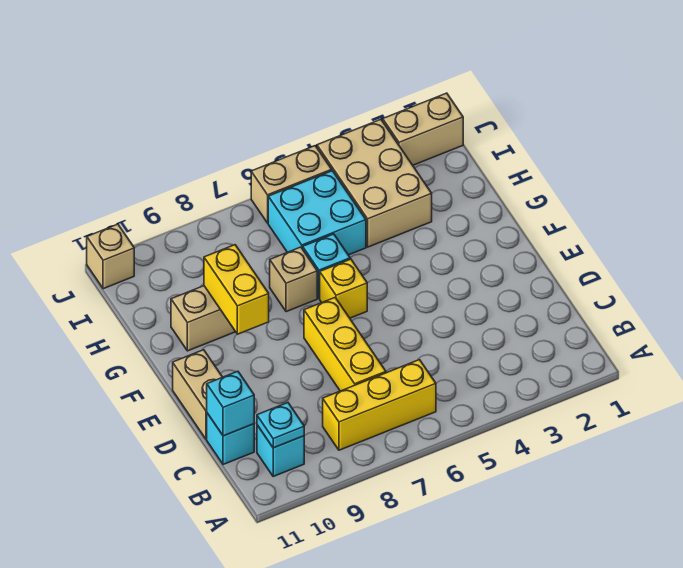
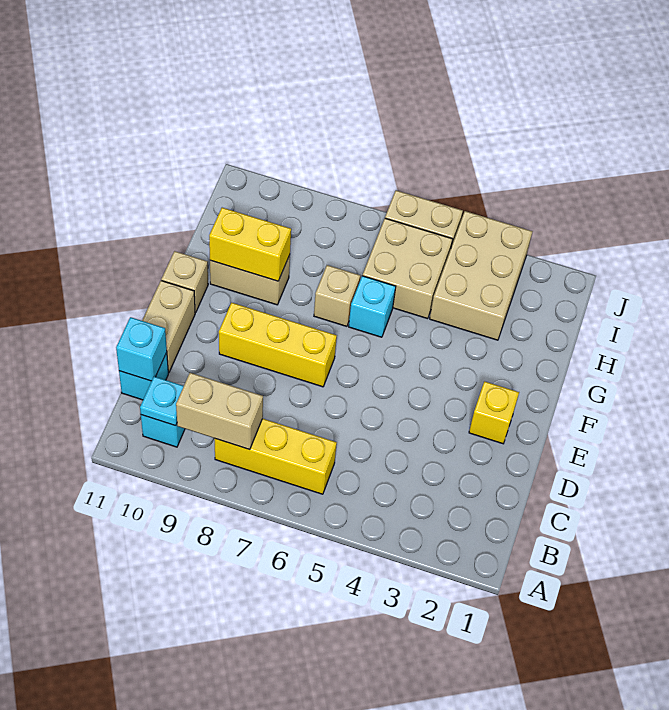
yellow 1x3 brick [304,298,386,391] -> yellow 1x3 brick turned to [219,303,337,387]
yellow 1x1 brick [320,259,367,318] -> yellow 1x1 brick moved to [469,381,519,444]
yellow 1x2 brick [204,245,269,334] -> yellow 1x2 brick turned to [209,208,291,281]
cyan 2x2 brick [268,171,366,255] -> tan 2x2 brick [363,218,453,319]
tan 1x2 brick [383,93,463,165] -> tan 1x2 brick moved to [176,373,263,450]
tan 1x1 brick [87,224,134,289] -> tan 1x1 brick moved to [161,251,208,313]

